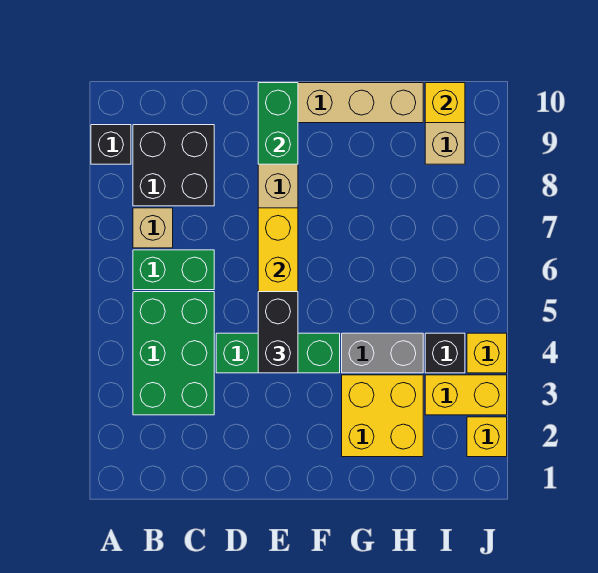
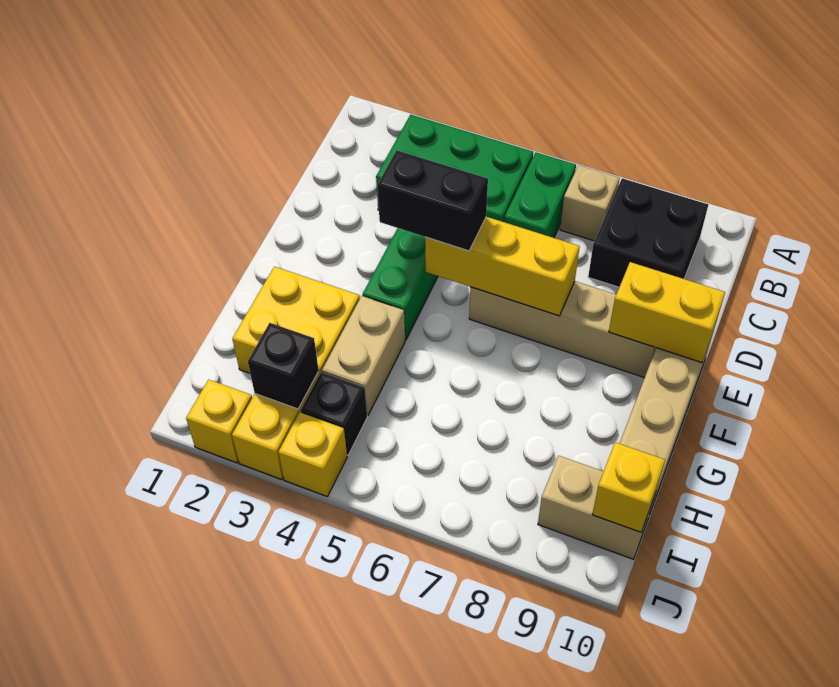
black 1x1 brick [91,125,131,164] -> black 1x1 brick moved to [248,323,319,409]
green 1x2 brick [258,83,298,164] -> yellow 1x2 brick [609,262,725,363]
grey 1x2 brick [342,333,423,373] -> tan 1x2 brick [322,296,405,415]

